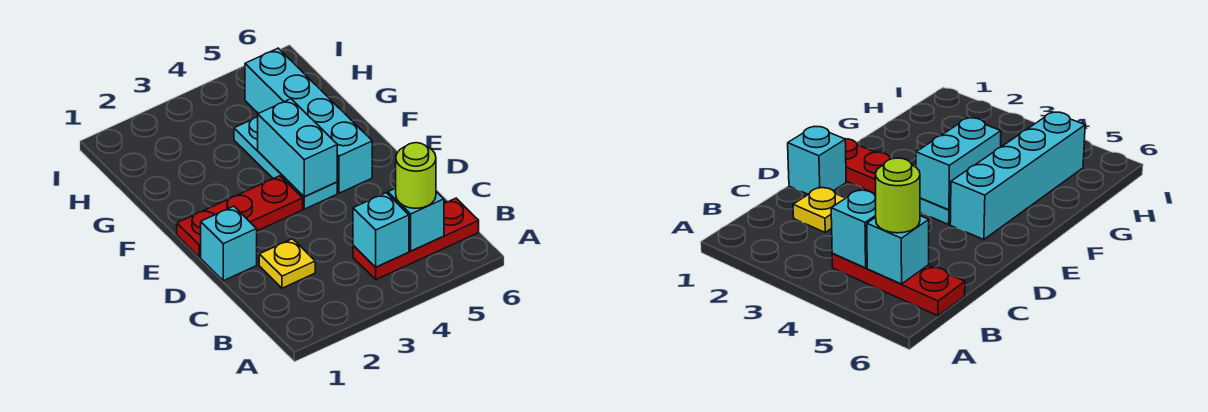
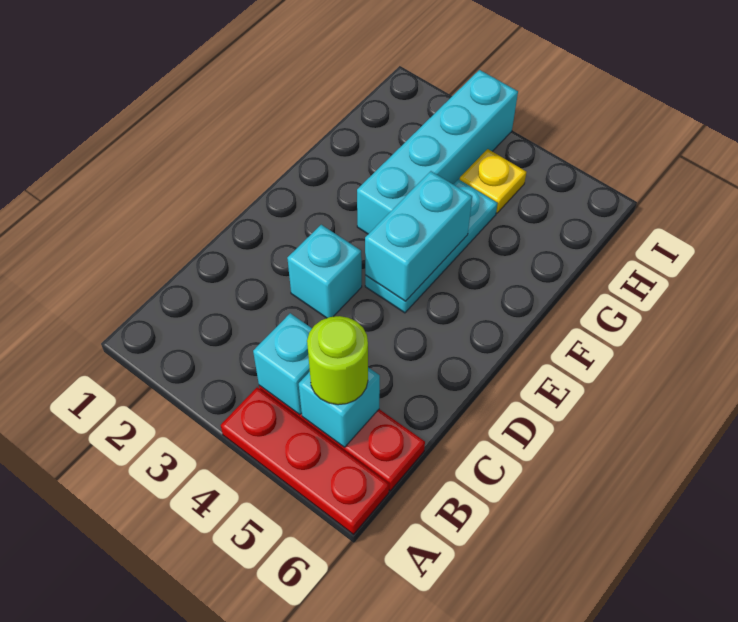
yellow 1x1 plate [259,239,315,288] -> yellow 1x1 plate moved to [460,149,526,213]
cyan 1x1 brick [201,206,257,281] -> cyan 1x1 brick moved to [287,225,362,318]
red 1x3 plate [177,176,303,257] -> red 1x3 plate moved to [221,387,389,534]
cyan 1x4 brick [245,48,372,193] -> cyan 1x4 brick moved to [357,70,518,234]

